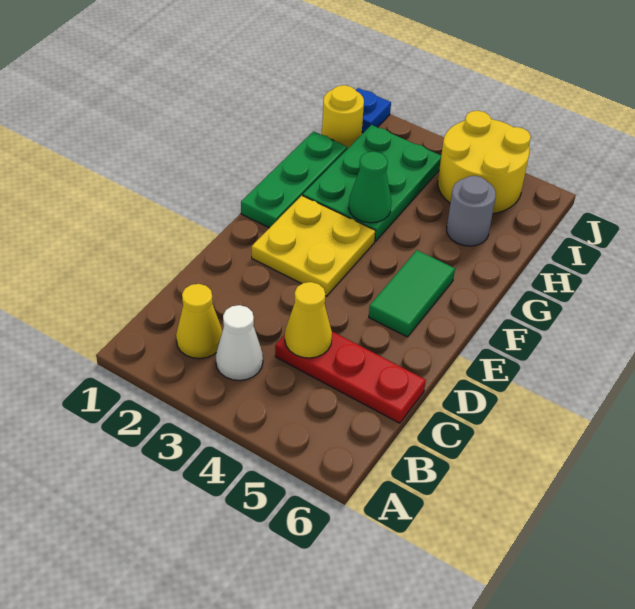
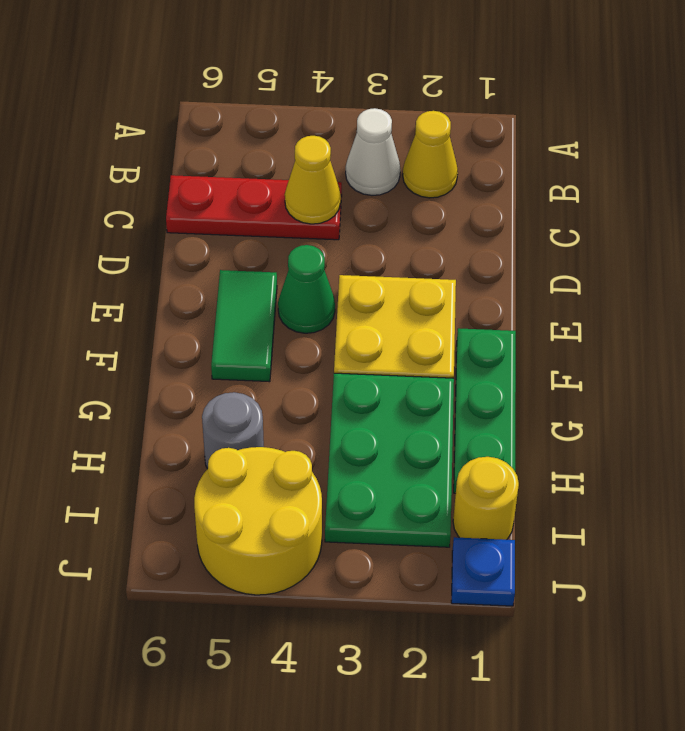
green 1x1 cone [349,152,392,223] -> green 1x1 cone moved to [278,245,335,333]

